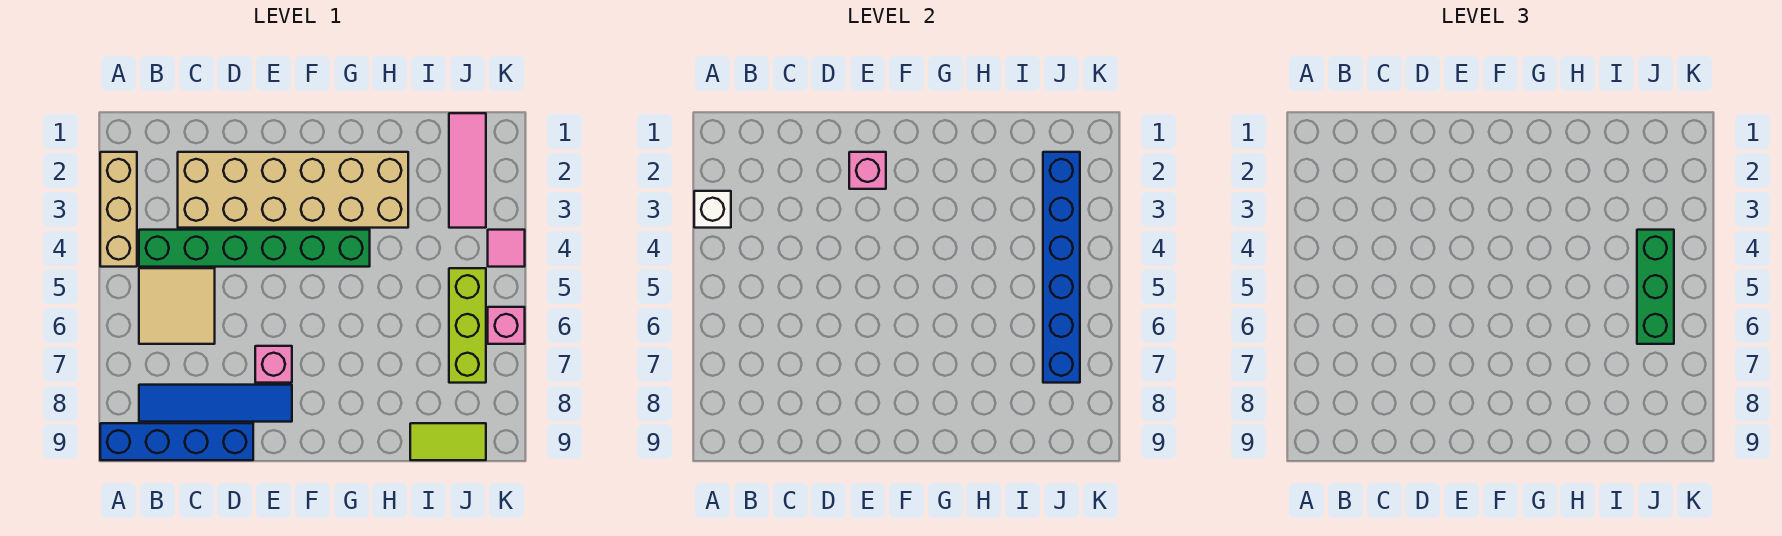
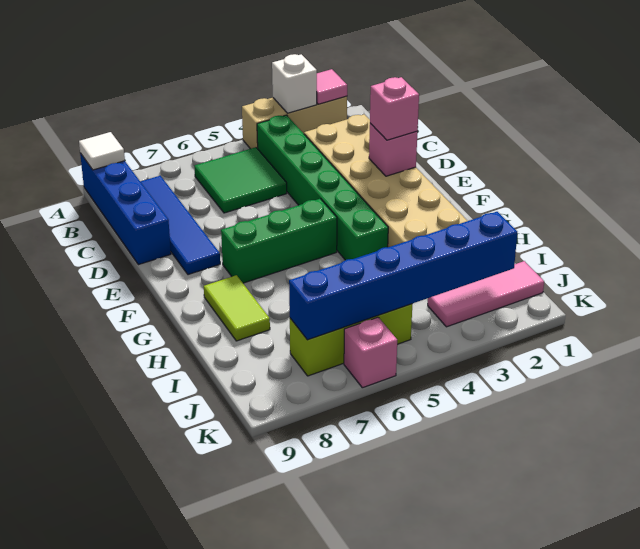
none -> white 1x1 tile [79,132,125,170]
tan 2x2 tile [139,268,215,344] -> green 2x2 tile [194,147,287,213]
pink 1x1 brick [255,346,292,383] -> pink 1x1 brick moved to [370,77,419,140]
lime 1x2 tile [410,423,486,460] -> lime 1x2 tile moved to [204,275,270,341]
green 1x3 brick [1637,230,1674,344] -> green 1x3 brick moved to [221,199,337,283]
pink 1x1 tile [488,230,525,267] -> pink 1x1 tile moved to [317,69,347,104]

